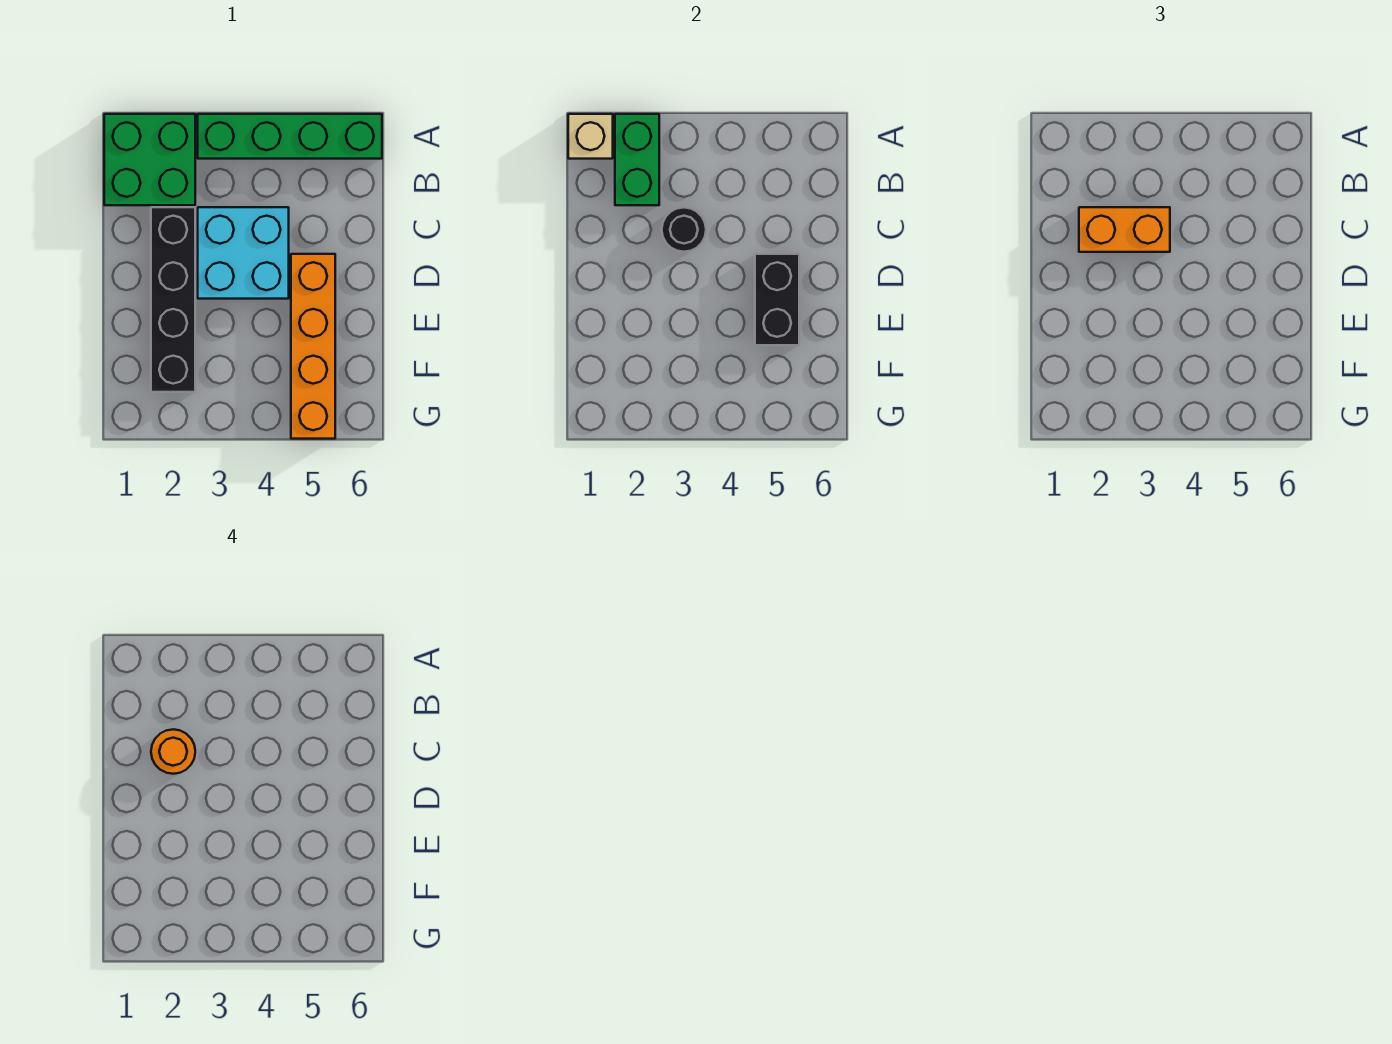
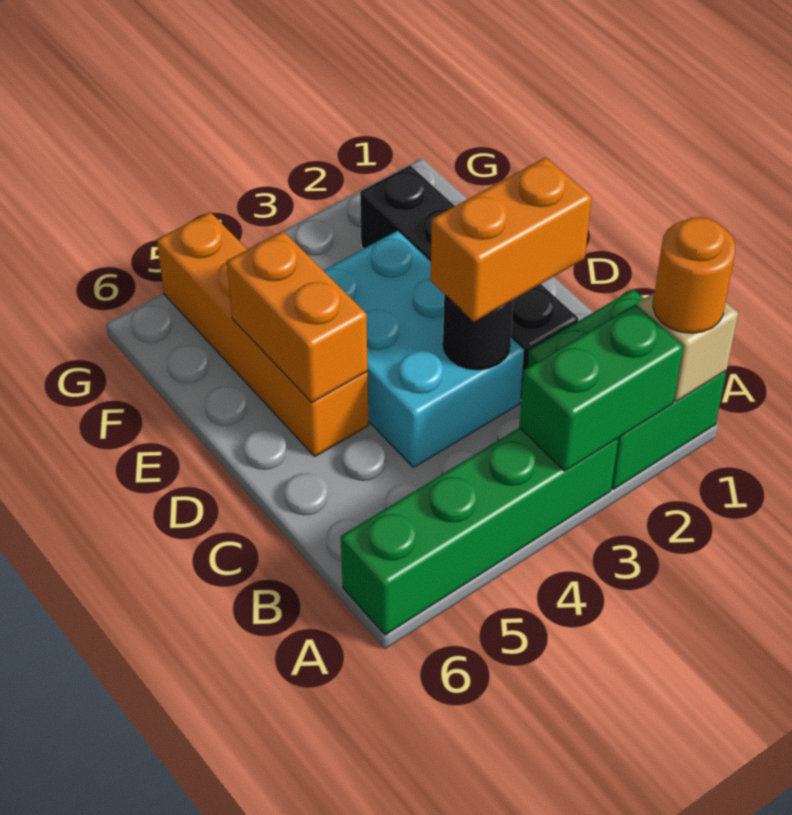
green 1x2 brick [615,114,659,205] -> green 1x2 brick turned to [519,304,683,471]
orange 1x1 round brick [151,729,195,774] -> orange 1x1 round brick moved to [653,217,735,333]
cyan 2x2 brick [198,207,289,299] -> cyan 2x3 brick [323,231,524,467]
black 1x2 brick [755,254,799,345] -> orange 1x2 brick [227,231,368,403]

